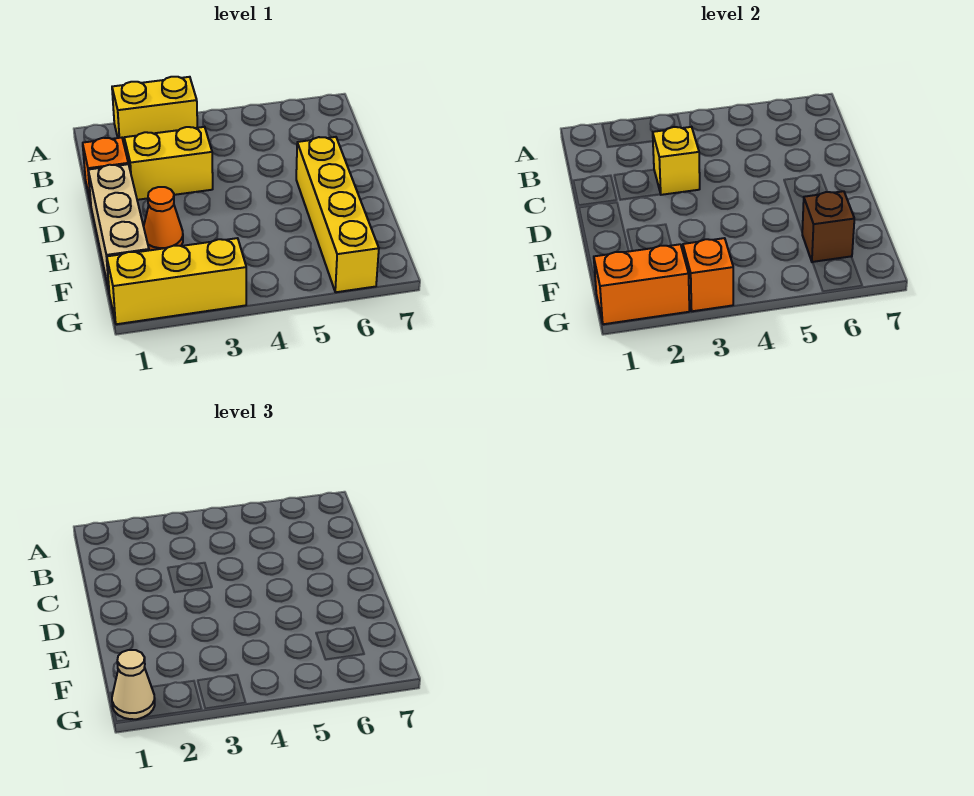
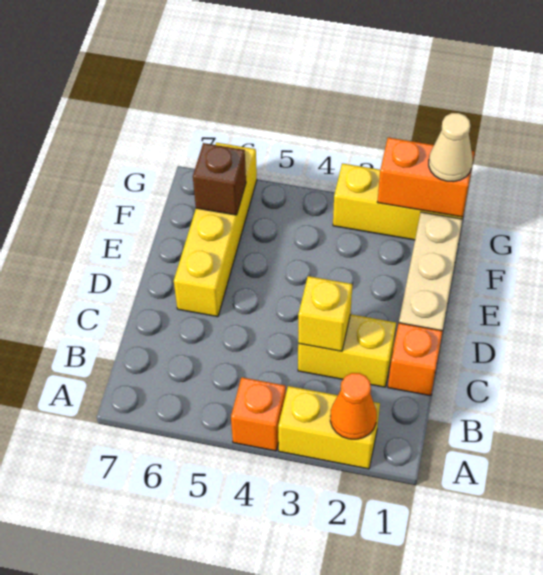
orange 1x1 cone [144,187,183,250] -> orange 1x1 cone moved to [330,373,377,439]
orange 1x1 brick [683,238,733,311] -> orange 1x1 brick moved to [231,377,286,451]

